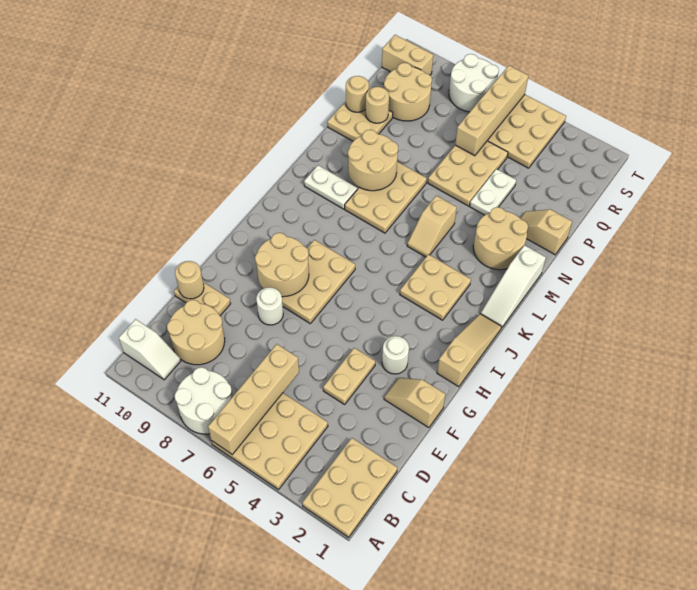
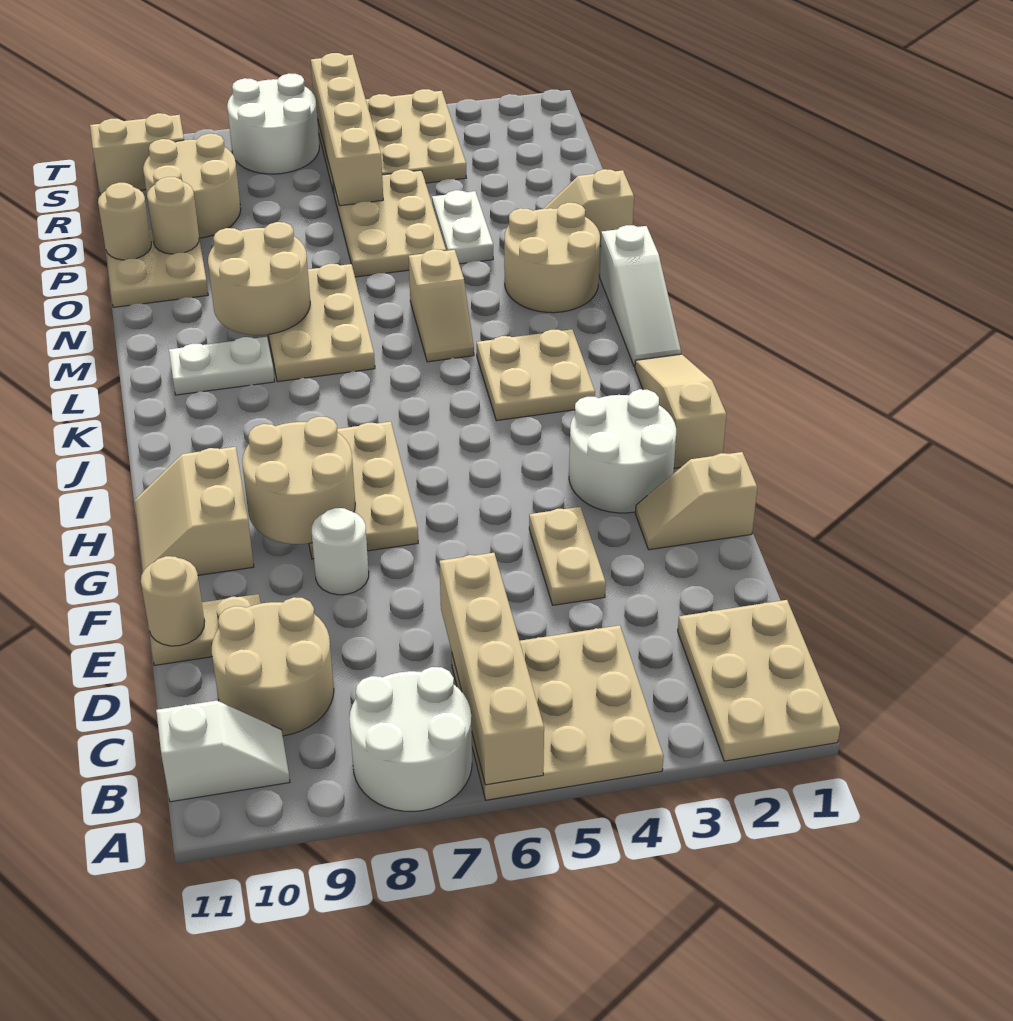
white 1x1 round brick [382,336,409,374] -> white 2x2 round brick [569,389,676,513]
none -> tan 2x2 slope [135,447,254,575]

